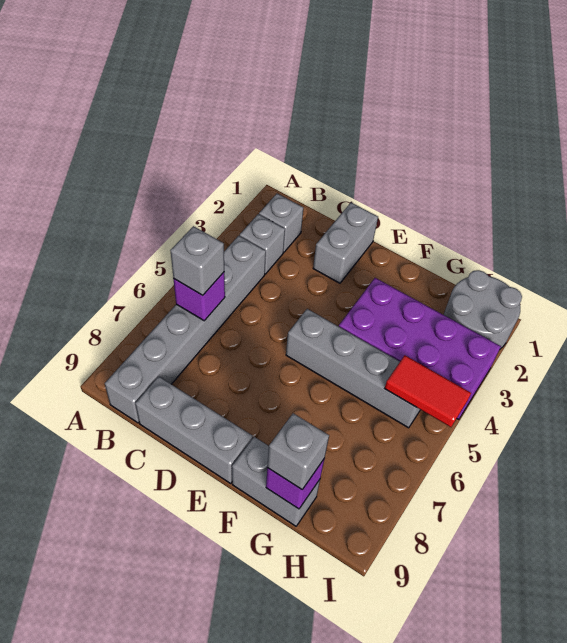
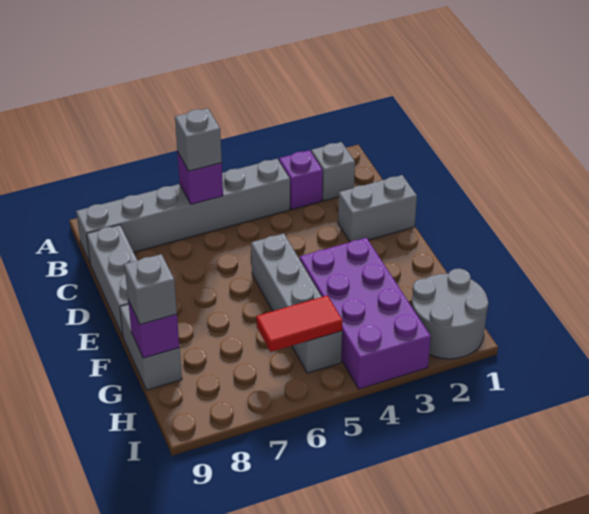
grey 1x1 brick [240,214,285,274] -> purple 1x1 brick [279,150,323,209]
red 1x2 tile [385,355,471,427] -> red 1x2 tile turned to [256,295,343,352]

